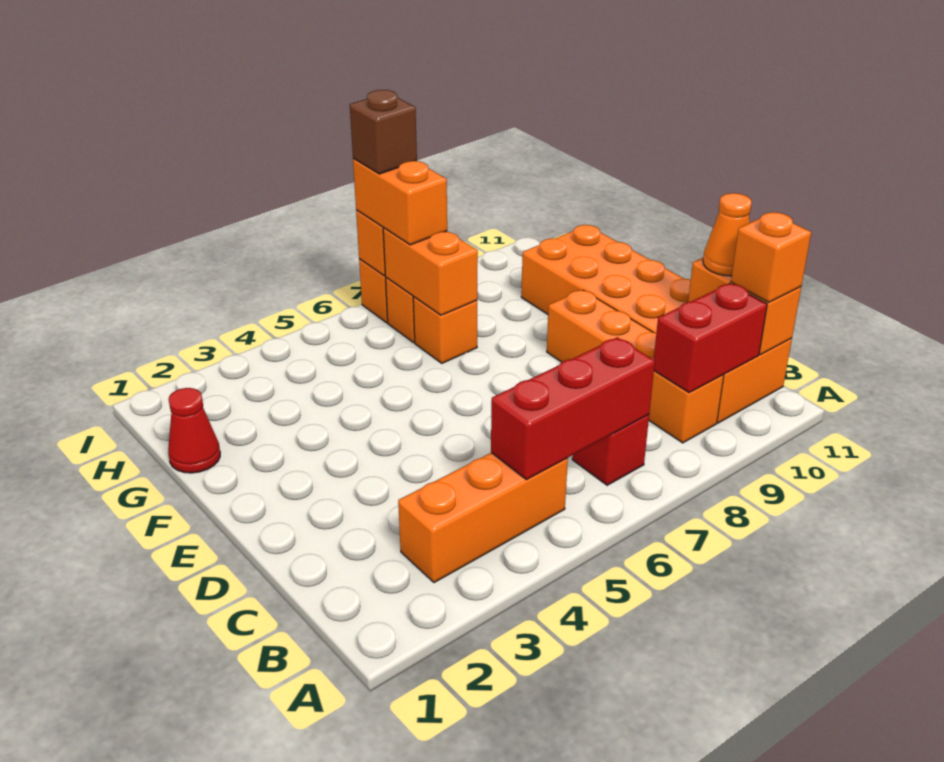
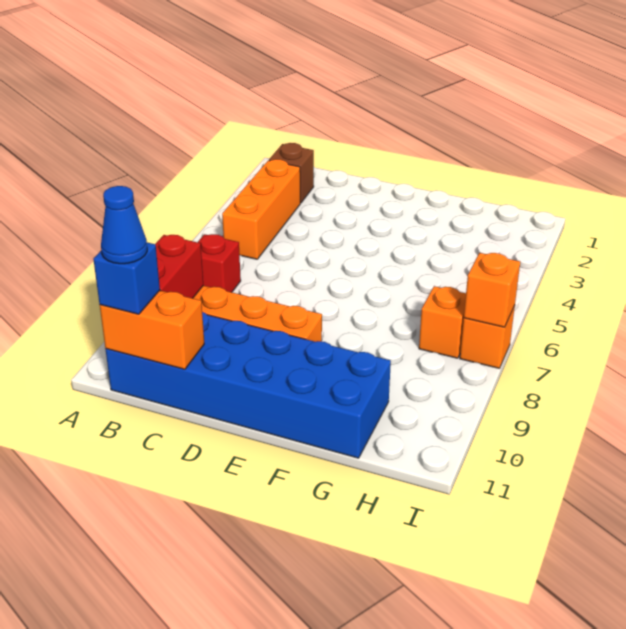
red 1x3 brick [491,337,655,480] -> none
orange 2x6 brick [521,225,792,423] -> blue 2x6 brick [105,312,391,458]
orange 1x1 brick [731,212,811,302] -> blue 1x1 brick [93,242,160,314]
none -> blue 1x1 cone [101,186,147,264]
orange 1x1 cone [703,193,752,276] -> none
red 1x1 cone [168,388,220,473] -> none
orange 1x1 brick [413,297,477,363] -> none
orange 1x2 brick [383,228,478,315] -> none
orange 1x2 brick [353,158,447,245] -> none
brown 1x1 brick [350,90,417,174] -> brown 1x1 brick moved to [269,143,314,203]

